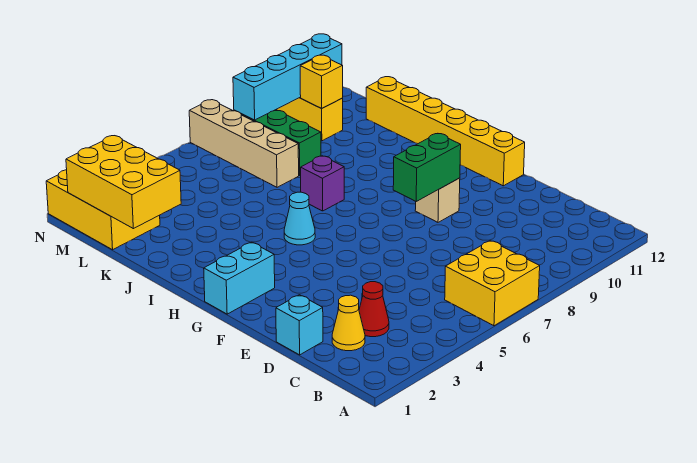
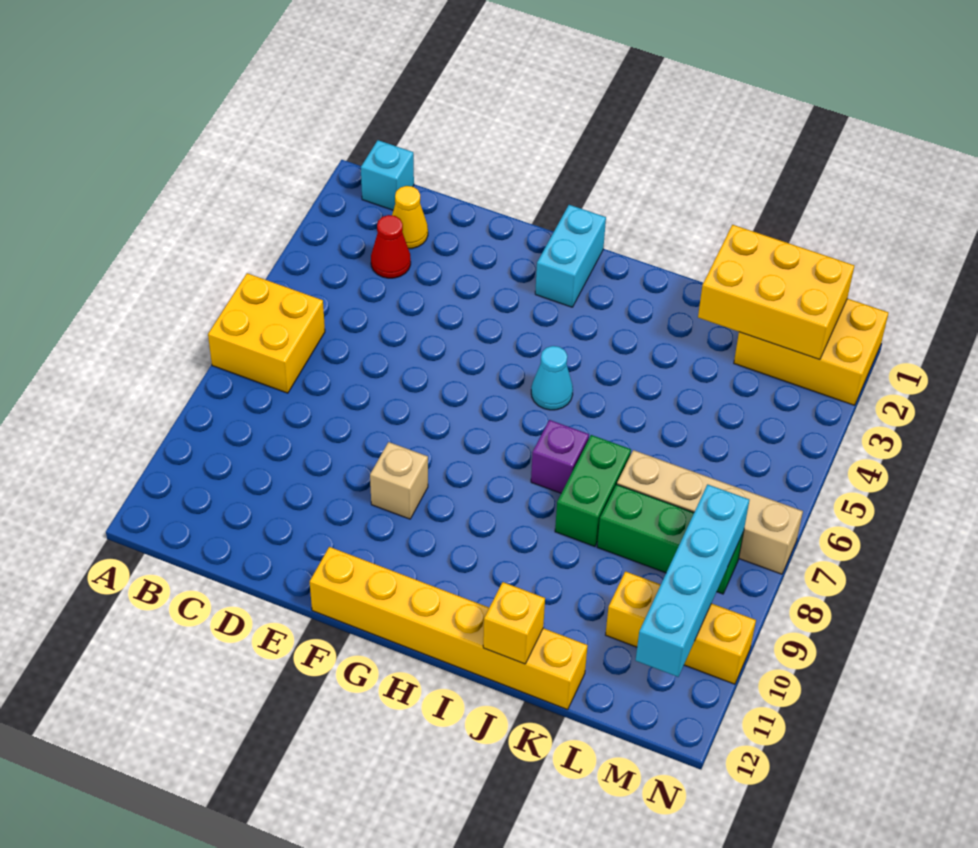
cyan 1x1 brick [276,295,323,355] -> cyan 1x1 brick moved to [361,140,414,210]
green 1x2 brick [393,134,461,201] -> green 1x2 brick moved to [555,435,631,547]
yellow 1x1 brick [300,55,343,108] -> yellow 1x1 brick moved to [483,582,545,664]

